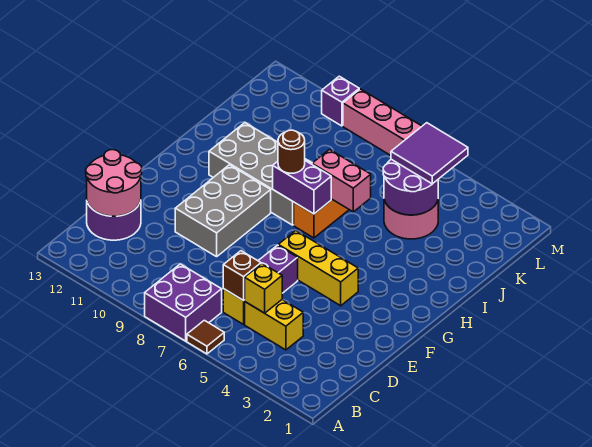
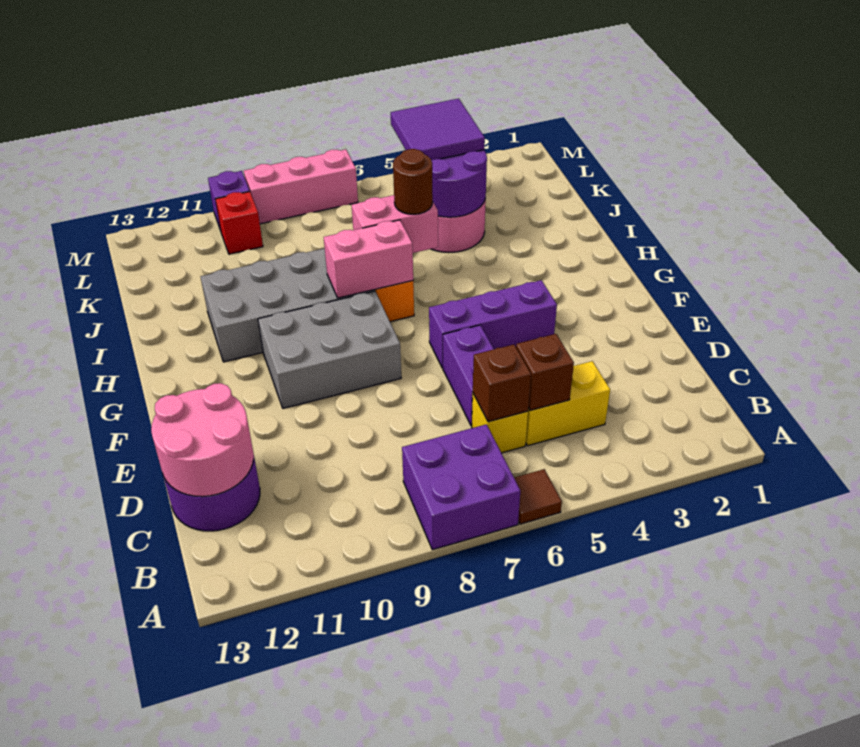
yellow 1x1 brick [245,264,282,313] -> brown 1x1 brick [516,334,574,410]
grey 2x3 brick [175,165,271,257] -> grey 2x3 brick turned to [258,291,401,408]
yellow 1x3 brick [278,231,358,306] -> purple 1x3 brick [429,280,557,368]
purple 1x2 brick [273,161,331,214] -> pink 1x2 brick [324,220,413,298]
brown 1x1 round brick [278,130,305,173] -> brown 1x1 round brick moved to [393,149,433,214]
none -> red 1x1 brick [215,192,263,254]

